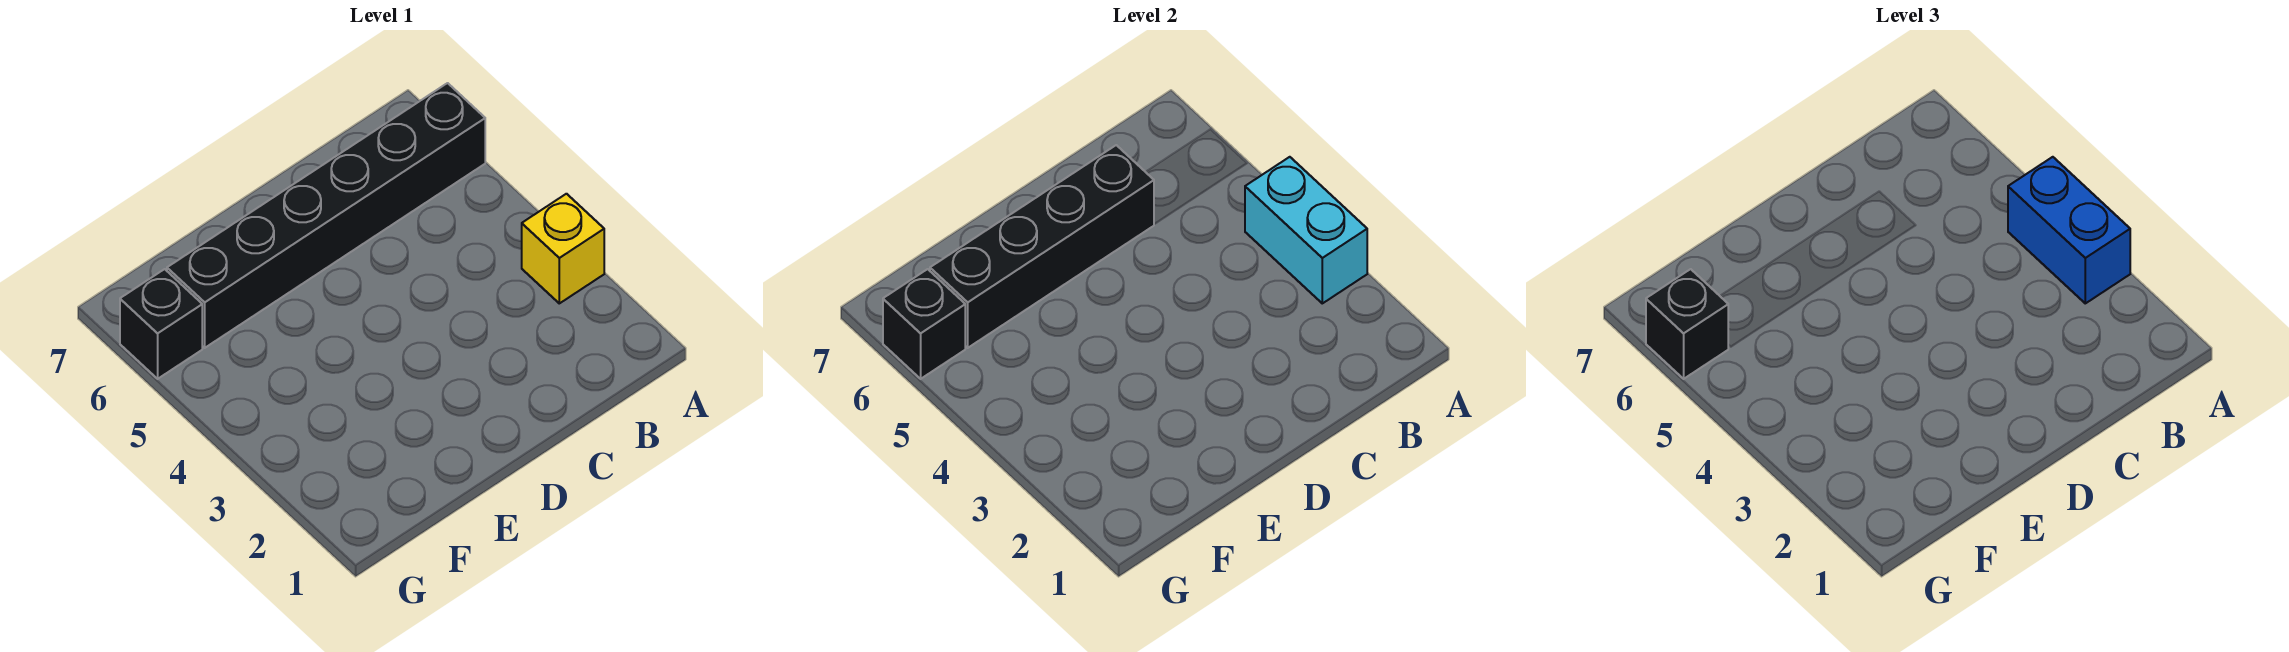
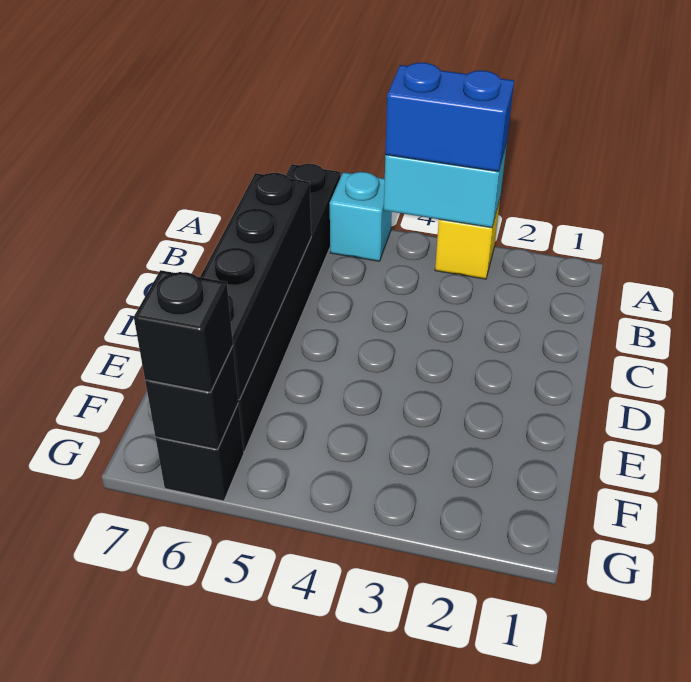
none -> cyan 1x1 brick [330,172,392,261]

